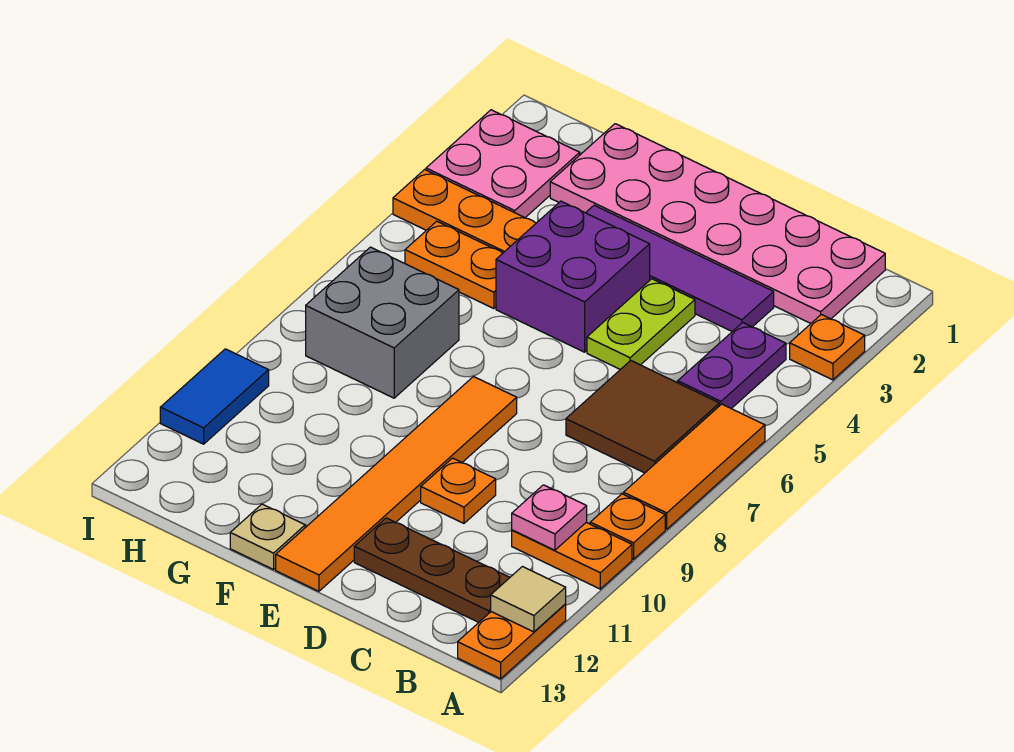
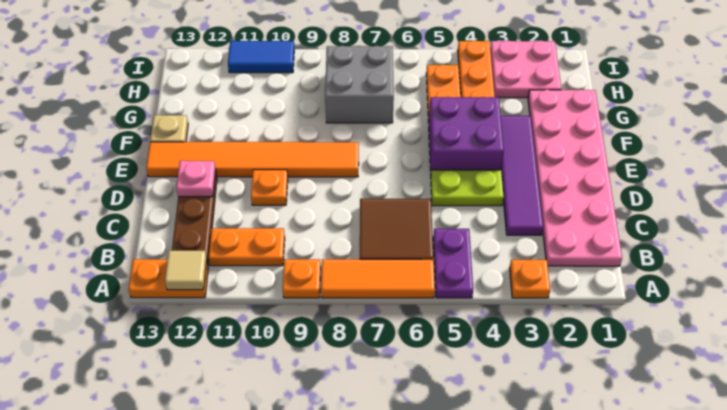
orange 1x2 plate [512,522,632,589] -> orange 1x2 plate turned to [209,228,285,266]
purple 1x2 plate [678,323,786,409] -> purple 1x2 plate turned to [433,229,473,298]
pink 1x1 plate [512,485,587,550] -> pink 1x1 plate moved to [176,161,216,197]

